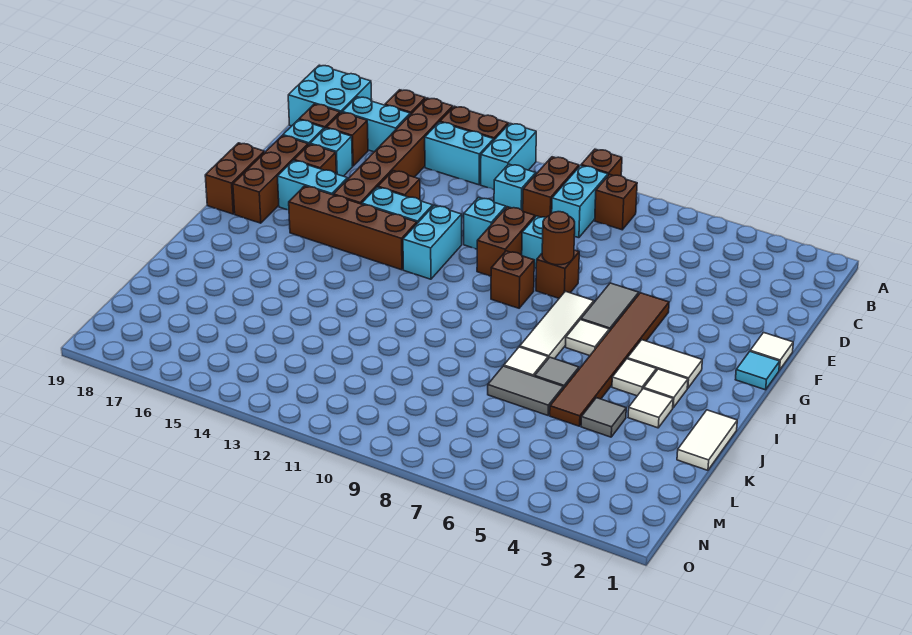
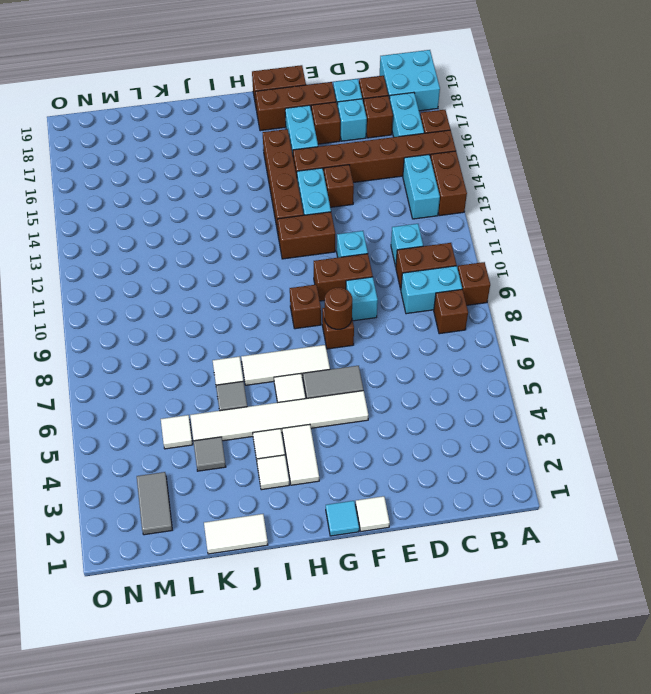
cyan 1x2 brick [481,123,536,190] -> none
brown 1x6 tile [550,293,669,426] -> white 1x6 tile [190,391,368,441]
cyan 1x2 brick [403,205,462,279] -> brown 1x2 brick [278,212,335,259]
white 1x1 tile [628,389,673,428] -> white 1x1 tile moved to [161,415,193,449]
grey 1x2 tile [488,366,563,415] -> grey 1x2 tile moved to [137,472,172,535]

